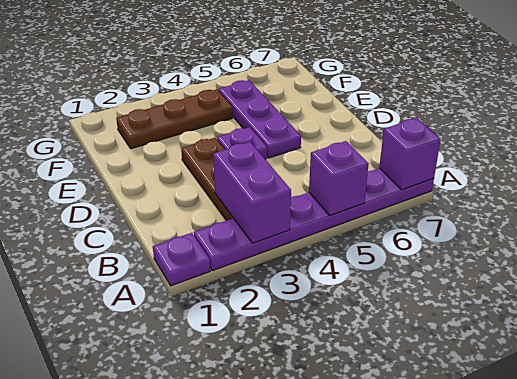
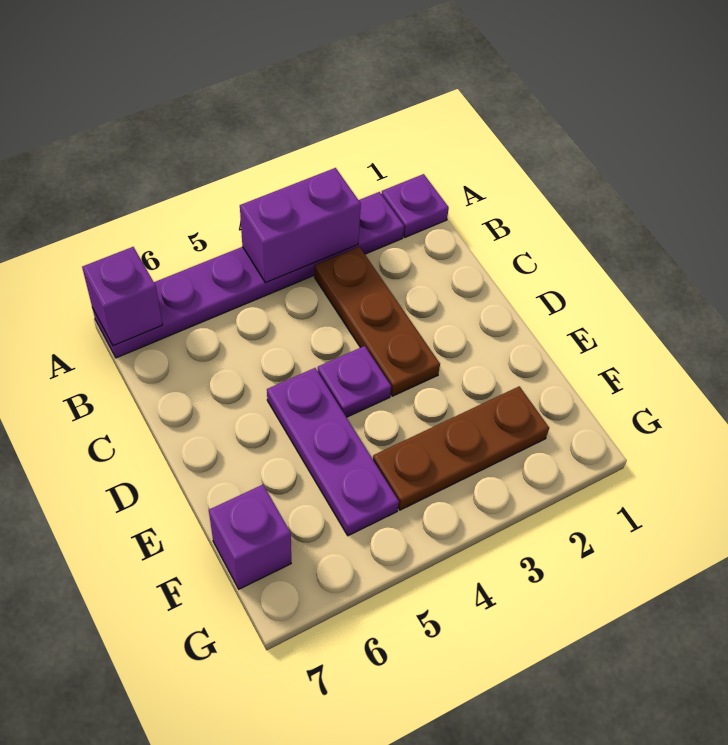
purple 1x2 brick [213,142,291,243] -> purple 1x2 brick turned to [240,168,361,283]
purple 1x1 brick [309,141,368,215] -> purple 1x1 brick moved to [209,485,291,589]

